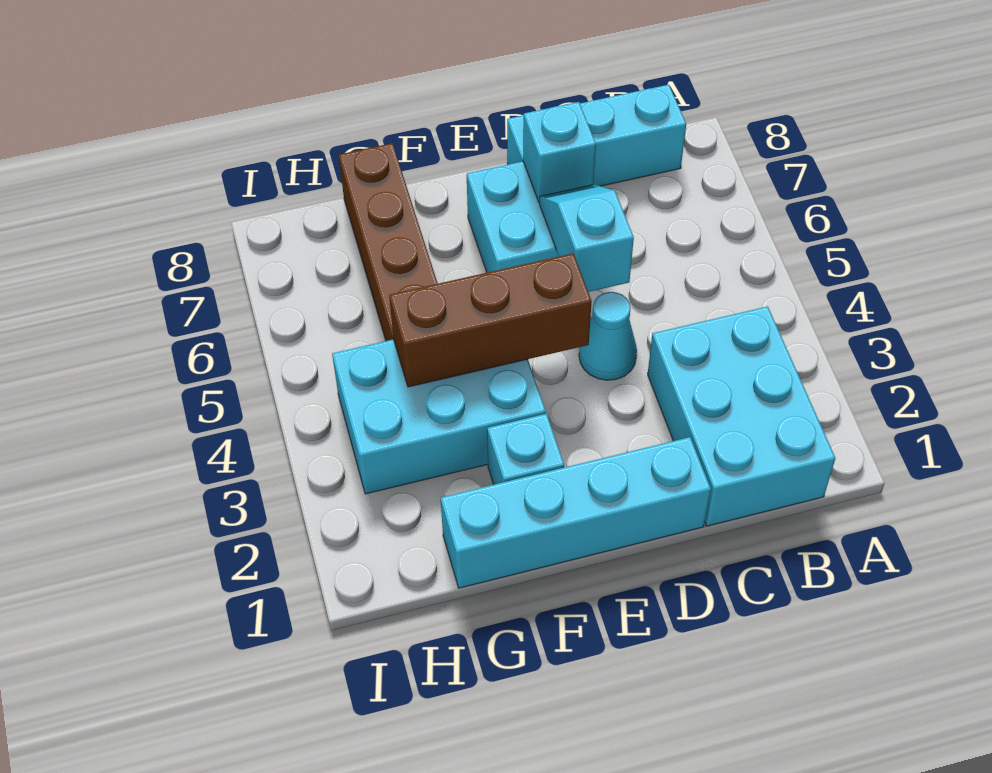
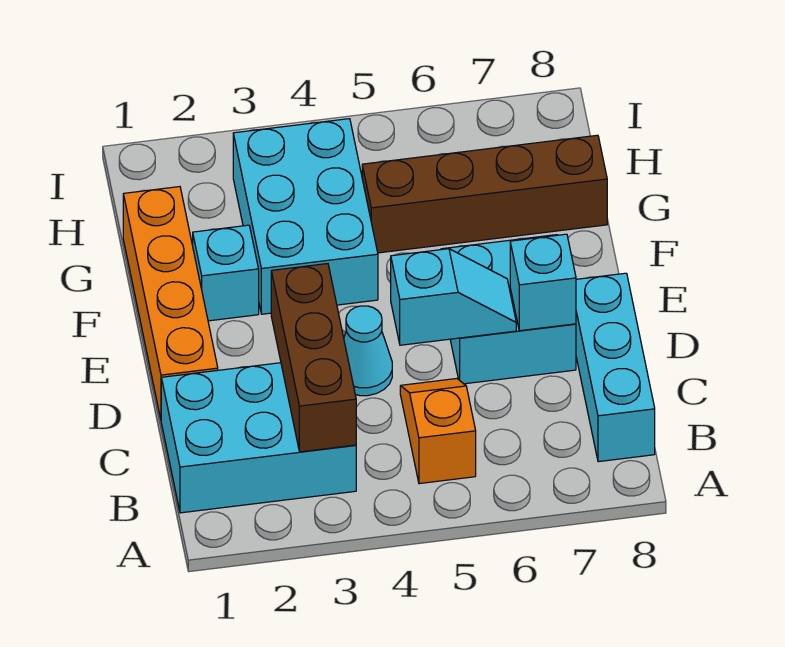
none -> orange 1x2 slope [400,379,476,484]
cyan 1x4 brick [441,437,711,588] -> orange 1x4 brick [123,187,218,419]
brown 1x3 brick [389,253,592,387] -> brown 1x3 brick moved to [271,264,356,452]

